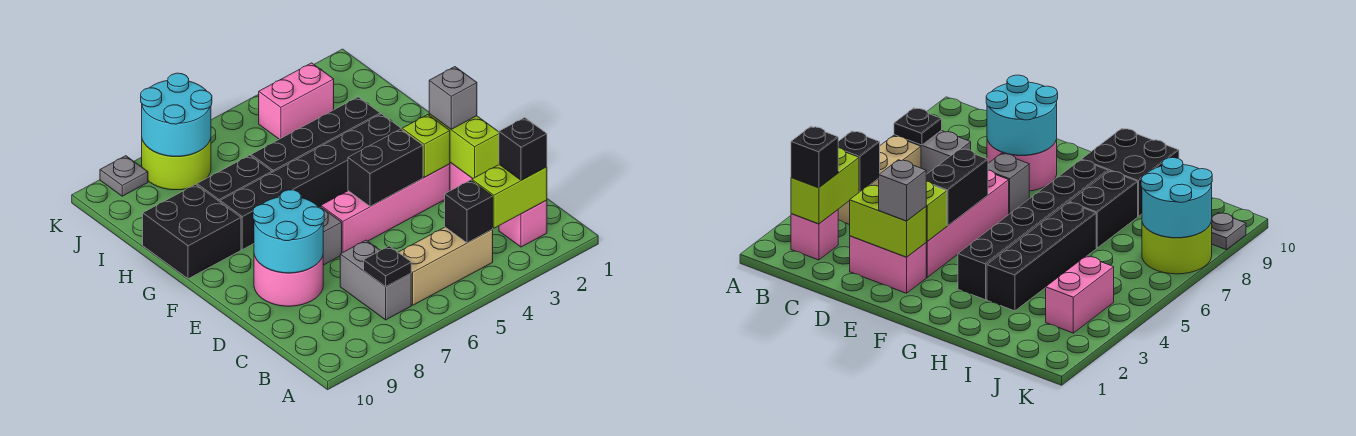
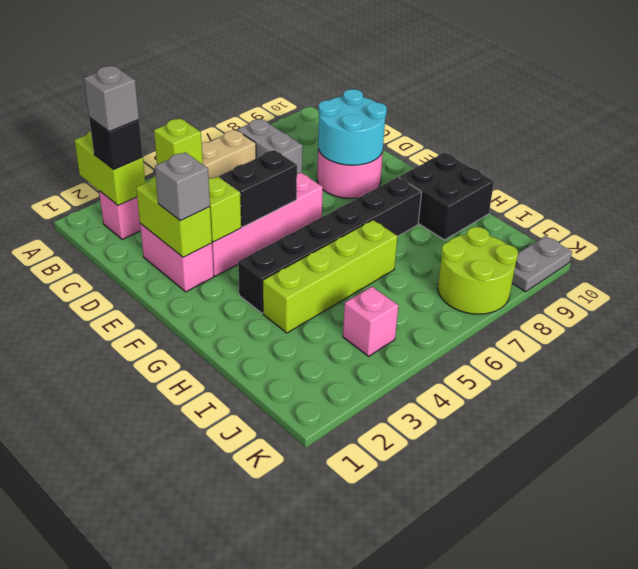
lime 1x2 brick [472,165,547,228] -> lime 1x2 brick turned to [74,131,145,206]
black 1x1 brick [445,180,493,243] -> lime 1x1 brick [154,119,203,165]
black 1x1 plate [364,246,411,287] -> none
grey 1x1 brick [319,206,342,265] -> grey 1x1 brick moved to [84,66,139,132]
black 1x4 brick [251,97,380,172] -> lime 1x4 brick [263,220,397,333]
black 1x2 brick [197,155,272,202] -> none
pink 1x2 brick [259,63,334,139] -> pink 1x1 brick [343,287,398,356]
cyan 2x2 round brick [141,73,212,156] -> none
grey 1x1 plate [100,156,148,196] -> grey 1x2 plate [512,236,572,292]

